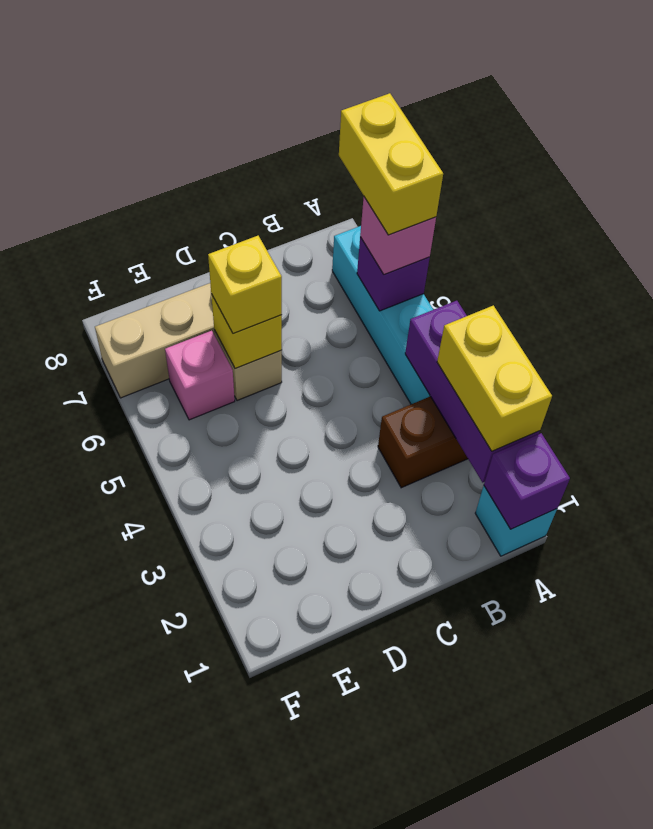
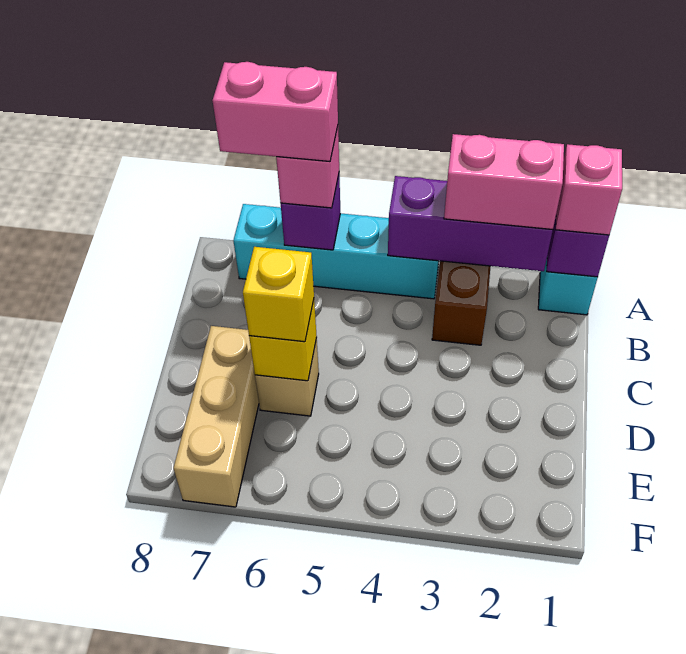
yellow 1x2 brick [437,305,552,451] -> pink 1x2 brick [444,134,564,230]
yellow 1x2 brick [339,93,443,235] -> pink 1x2 brick [212,62,338,161]
pink 1x1 brick [165,331,235,420] -> pink 1x1 brick moved to [556,144,622,235]

